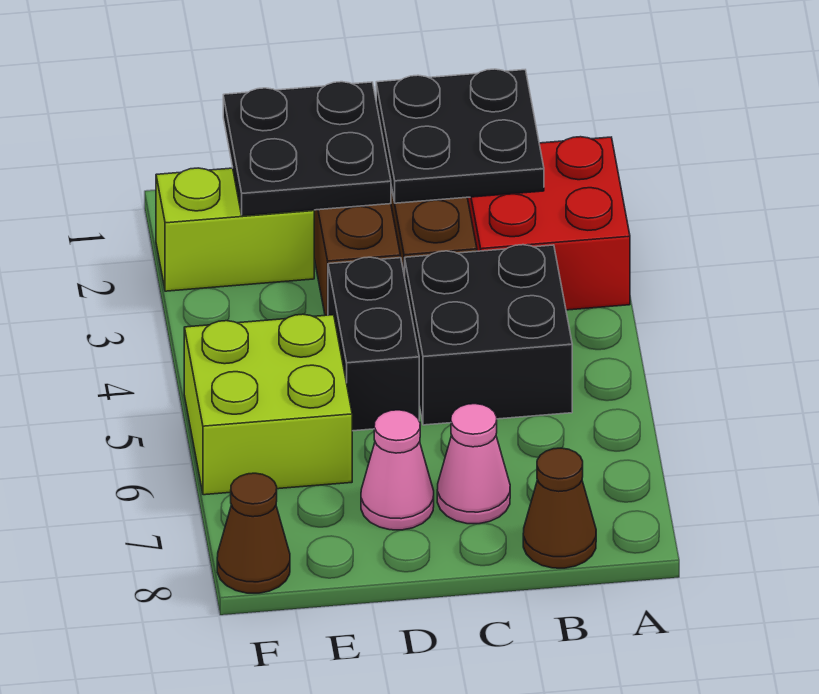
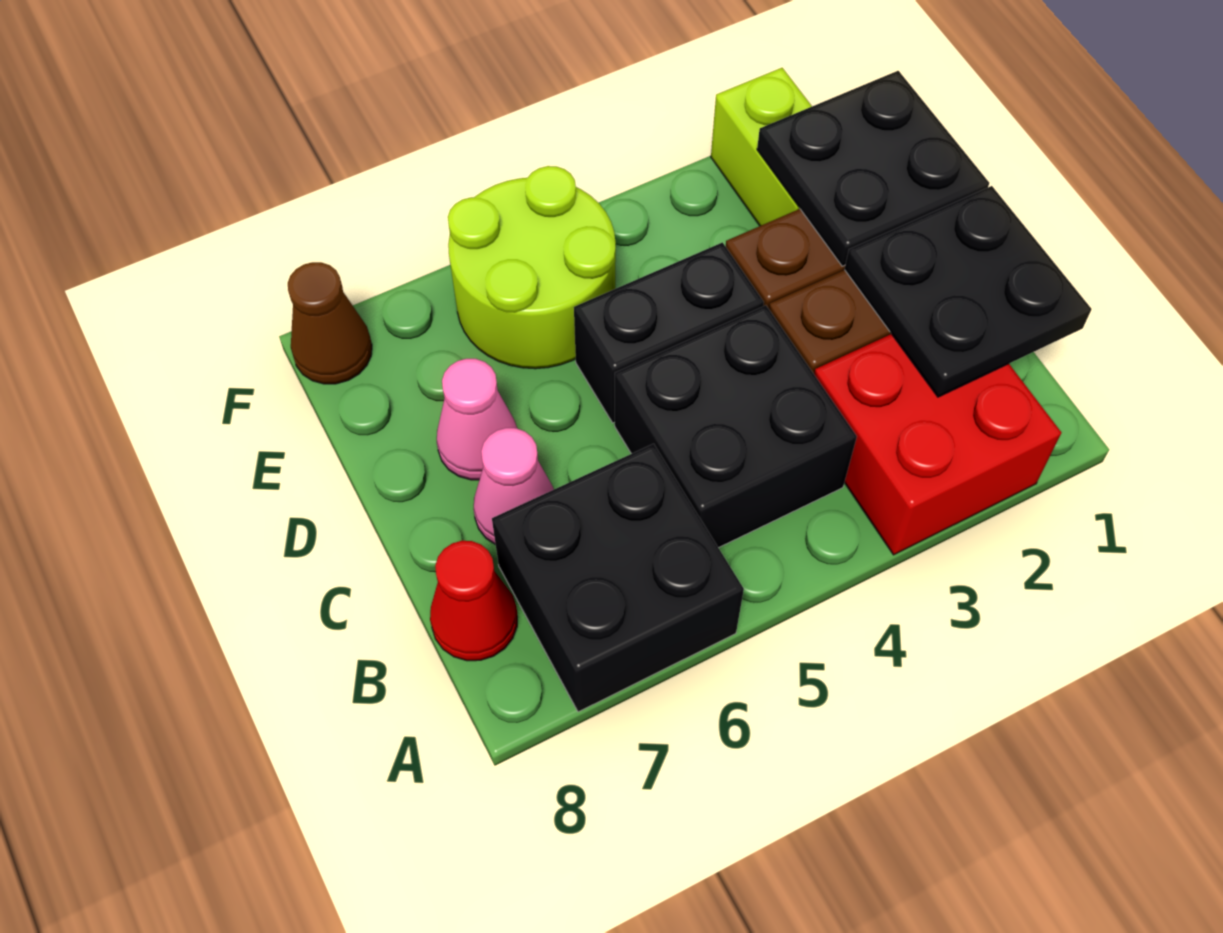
none -> black 2x2 brick [492,444,744,712]
brown 1x1 cone [523,448,596,568] -> red 1x1 cone [430,541,517,661]
lime 2x2 brick [184,314,352,495] -> lime 2x2 round brick [448,166,616,369]

